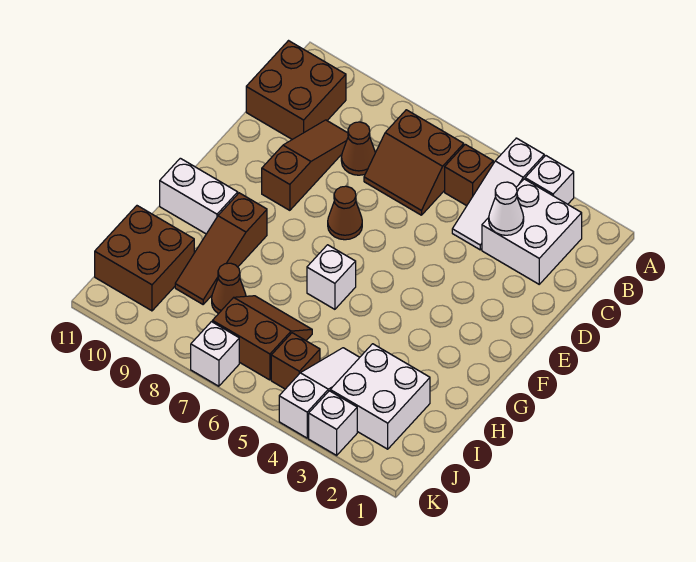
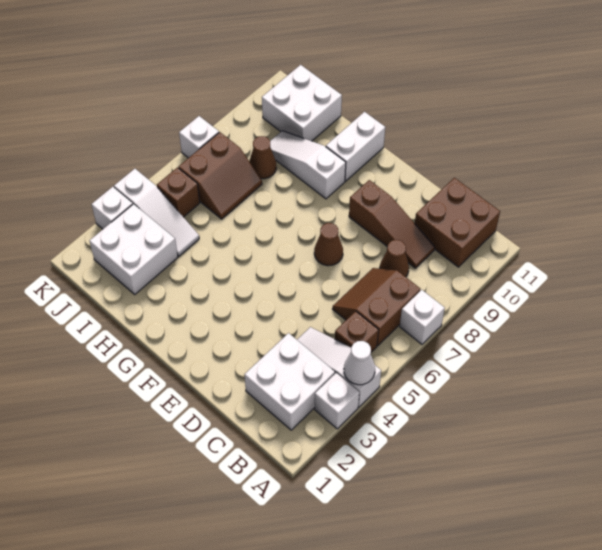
white 1x1 cone [489,182,524,235] -> white 1x1 cone moved to [344,341,375,385]
white 1x1 brick [307,245,356,309] -> white 1x1 brick moved to [400,290,445,344]
brown 1x3 slope [175,193,267,304] -> white 1x3 slope [270,131,346,199]
brown 2x2 brick [95,206,194,311] -> white 2x2 brick [262,65,342,141]

